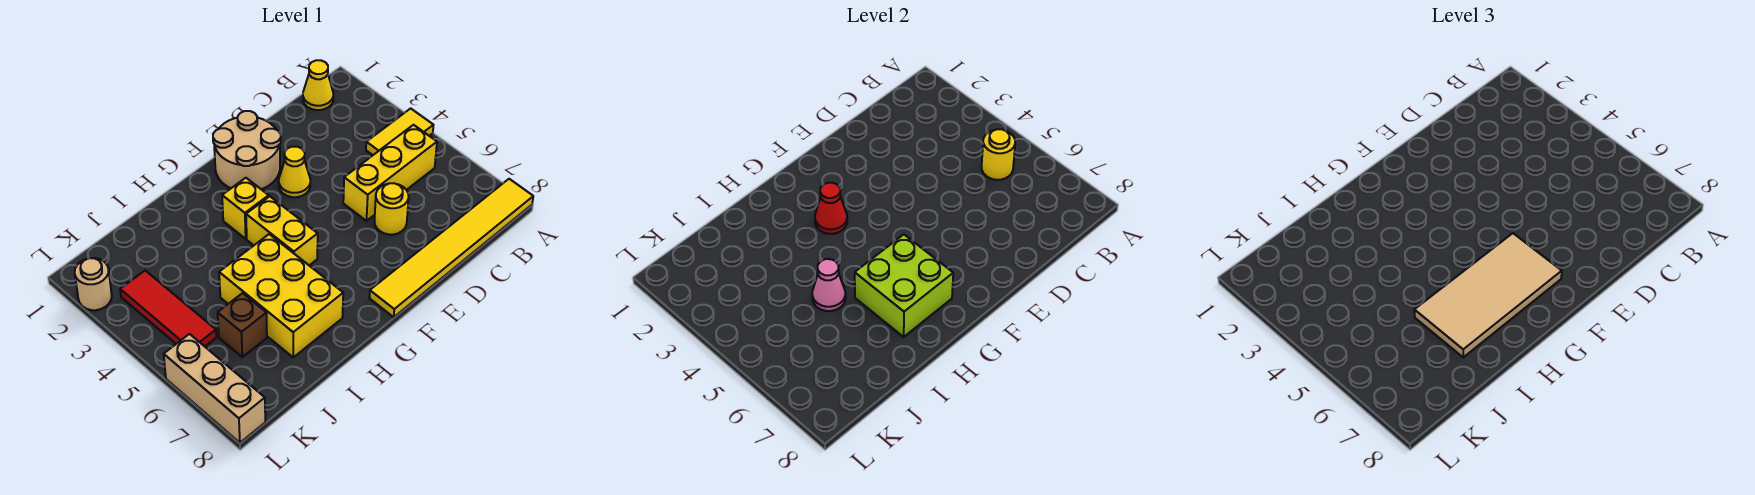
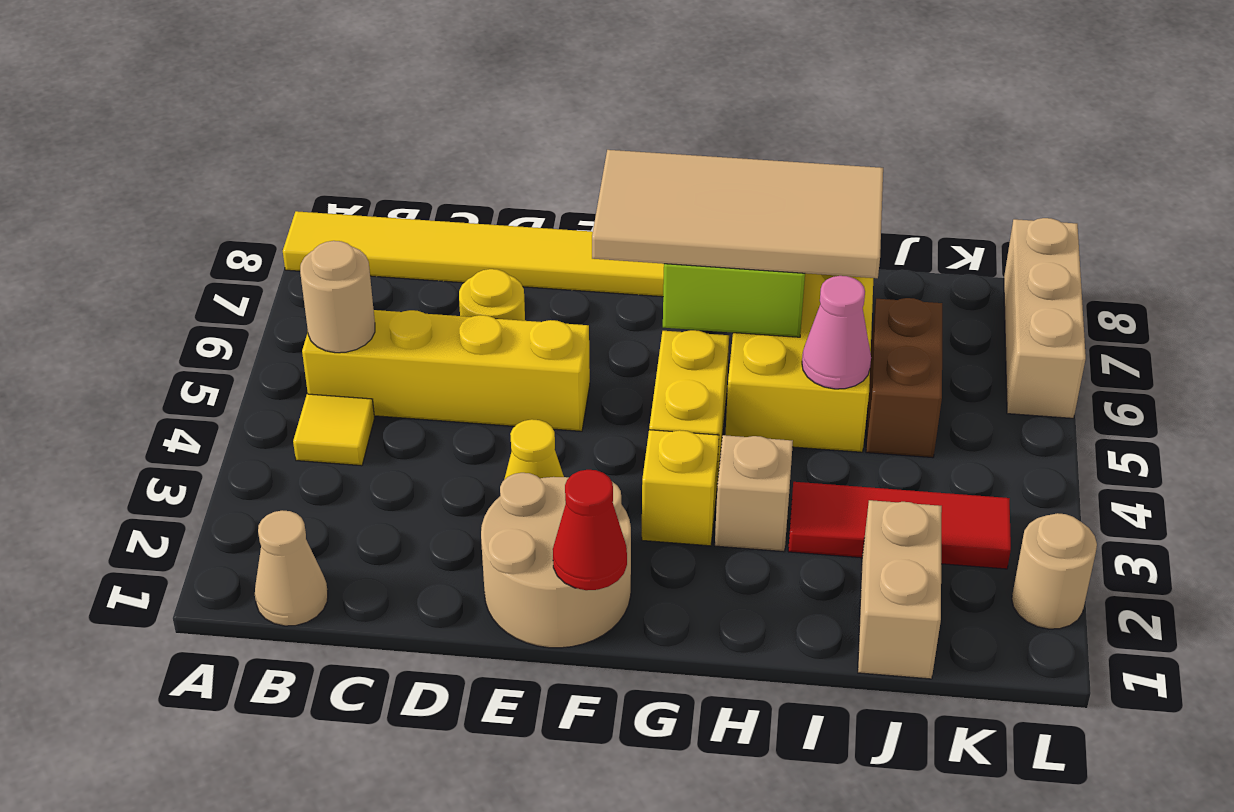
yellow 1x2 tile [366,108,433,155] -> yellow 1x1 tile [293,394,374,466]
yellow 1x1 cone [303,60,333,110] -> tan 1x1 cone [255,510,328,626]
yellow 1x3 brick [343,125,437,221] -> yellow 1x4 brick [302,310,590,431]
yellow 1x1 round brick [982,129,1015,180] -> tan 1x1 round brick [300,241,375,353]
red 1x1 cone [815,183,847,234] -> red 1x1 cone moved to [553,470,627,590]
none -> tan 1x1 brick [715,435,793,552]
none -> tan 1x2 brick [858,500,942,679]
brown 1x1 brick [218,293,267,357] -> brown 1x2 brick [866,298,942,458]
red 1x3 tile [120,271,216,346] -> red 1x3 tile turned to [788,482,1011,569]

